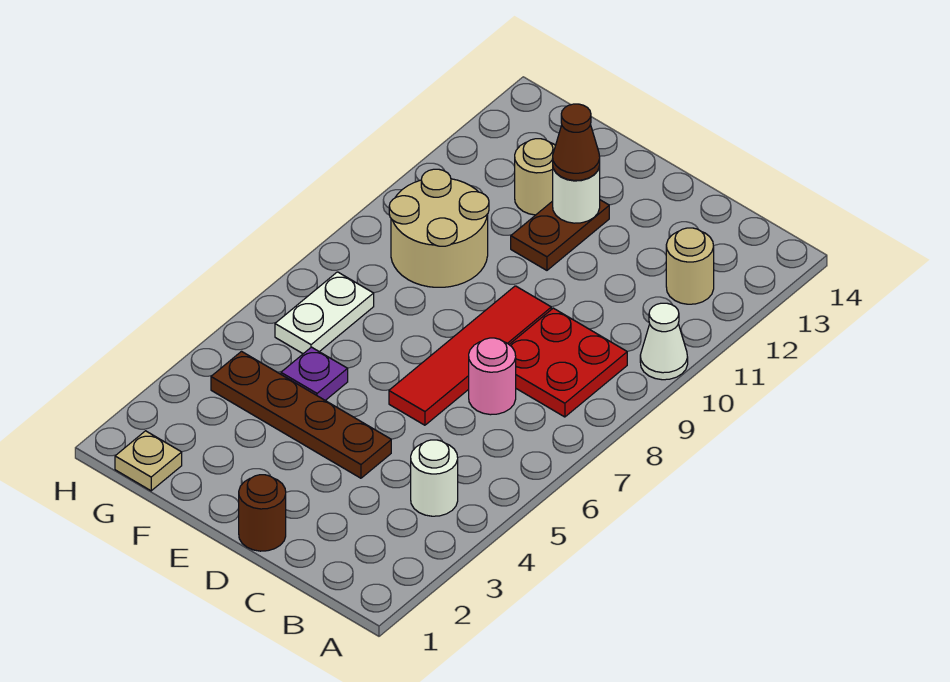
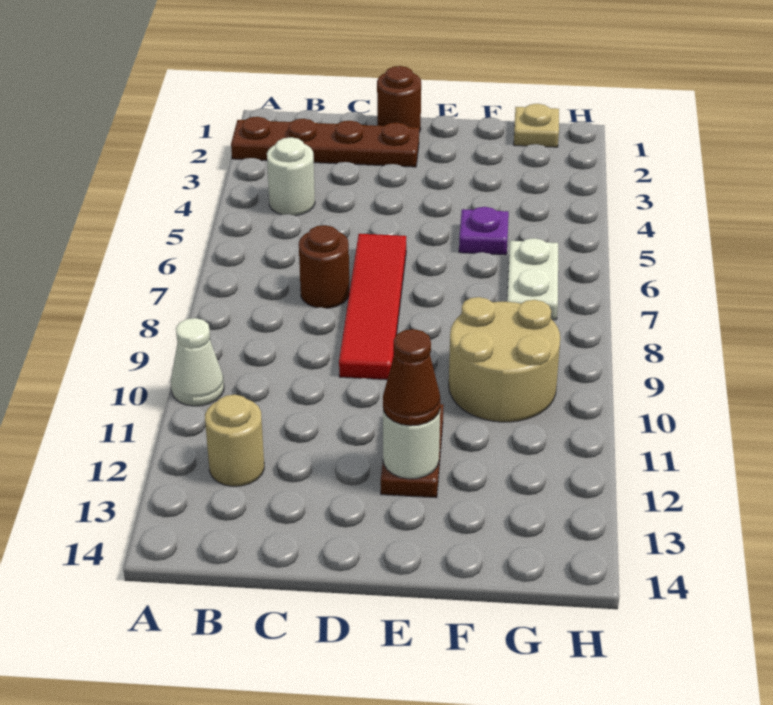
red 2x2 plate [509,308,627,417] -> none
pink 1x1 round brick [469,338,516,415] -> brown 1x1 round brick [299,225,349,308]
brown 1x4 plate [211,351,391,478] -> brown 1x4 plate moved to [231,117,419,167]
tan 1x1 round brick [515,139,555,215] -> none

